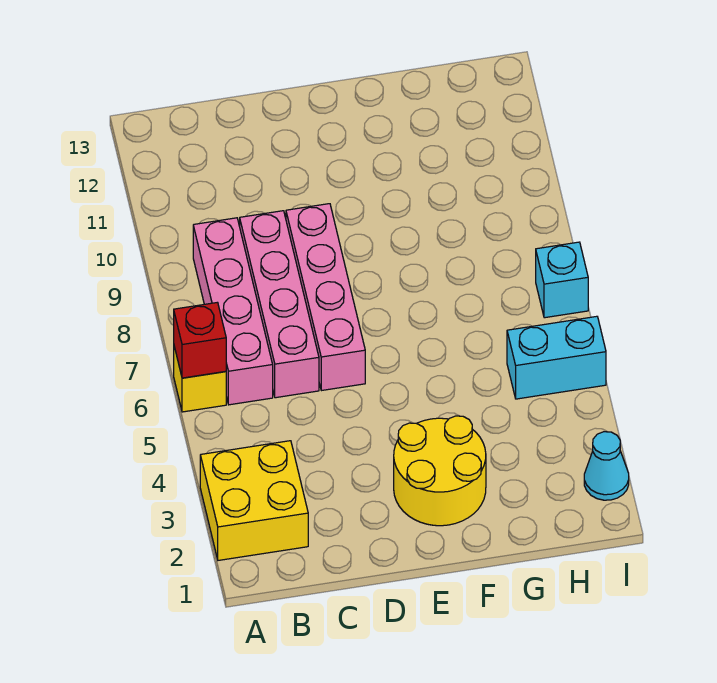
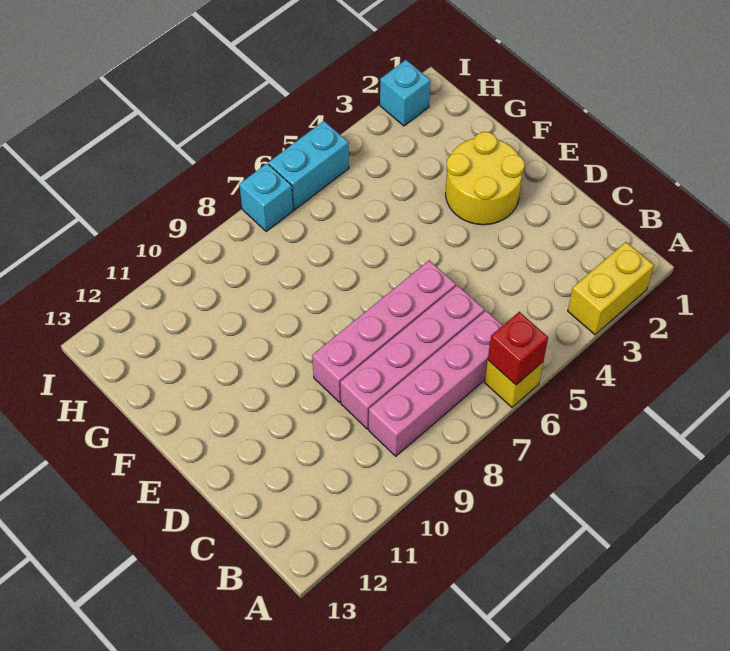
yellow 2x2 brick [200,441,308,560] -> yellow 1x2 brick [568,242,654,335]
cyan 1x2 brick [507,316,606,399] -> cyan 1x2 brick turned to [268,121,349,210]
cyan 1x1 cone [584,432,629,500] -> cyan 1x1 brick [380,60,431,126]

